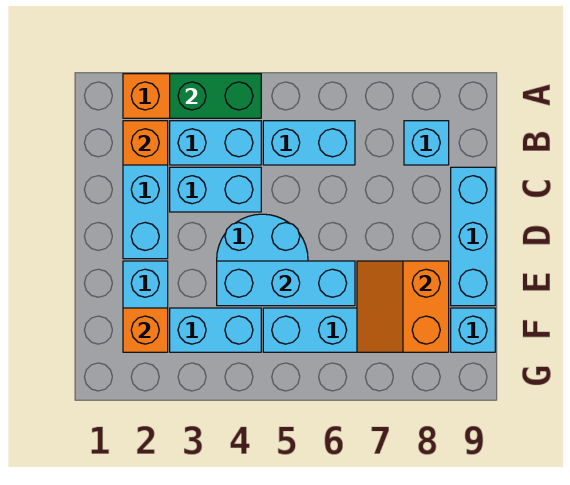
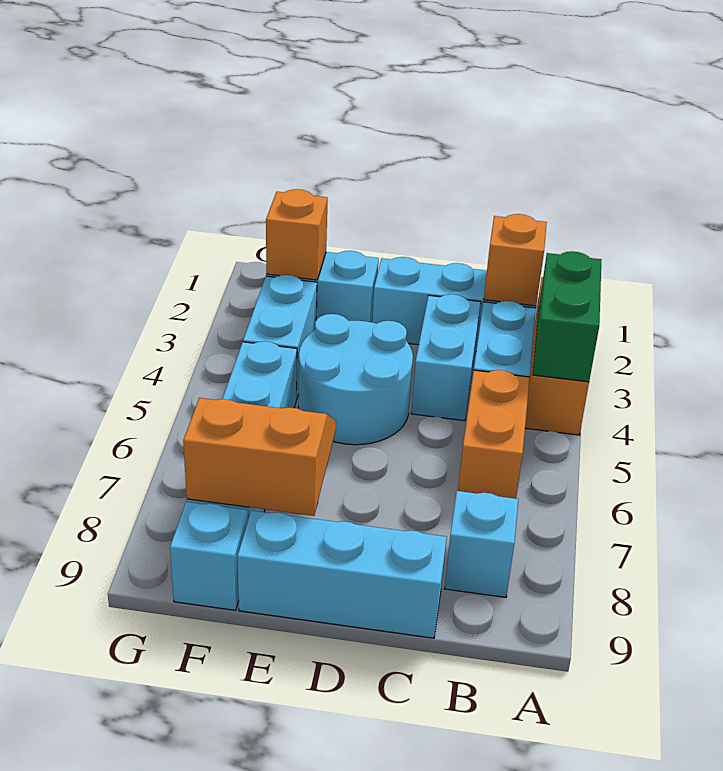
cyan 1x2 brick [263,121,355,165] -> orange 1x2 brick [458,370,530,499]
cyan 1x3 brick [217,261,355,306] -> none

